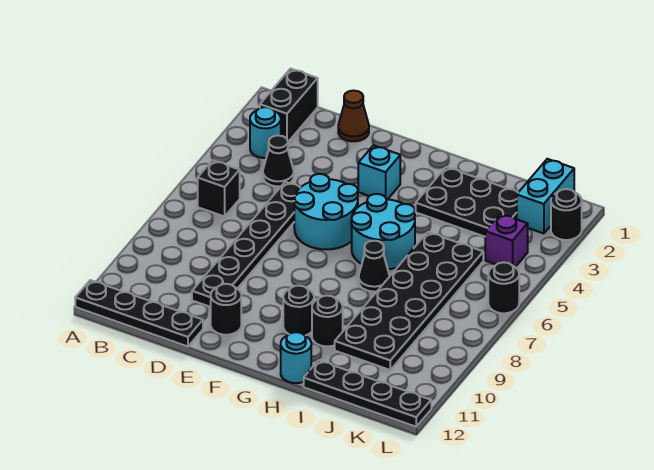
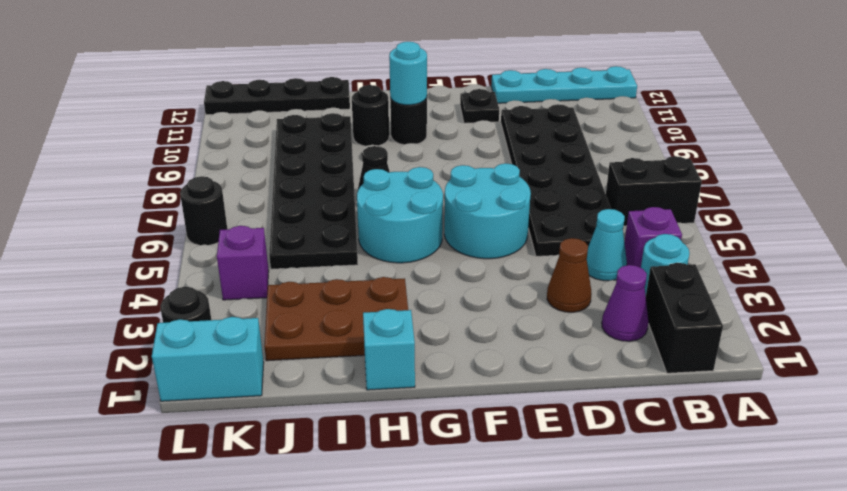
black 1x4 plate [75,280,203,346] -> cyan 1x4 plate [491,66,637,103]
none -> purple 1x1 brick [624,207,682,268]
black 1x1 brick [198,160,240,217] -> black 1x2 brick [606,156,702,226]
none -> purple 1x1 cone [602,265,648,341]
black 1x1 cone [263,135,294,186] -> cyan 1x1 cone [587,209,627,281]
brown 1x1 cone [338,91,369,141] -> brown 1x1 cone moved to [547,238,591,312]
black 1x6 plate [192,182,301,307] -> black 2x6 plate [501,104,611,256]
black 1x1 round brick [211,284,241,335] -> black 1x1 plate [460,89,499,123]
cyan 1x1 brick [358,145,400,199] -> cyan 1x1 brick moved to [363,309,415,390]
black 2x3 plate [416,167,518,237] -> brown 2x3 plate [264,277,408,361]
cyan 1x1 round brick [281,332,311,383] -> cyan 1x1 round brick moved to [389,42,427,105]
cyan 1x2 brick [517,159,574,233] -> cyan 1x2 brick turned to [152,317,264,401]

